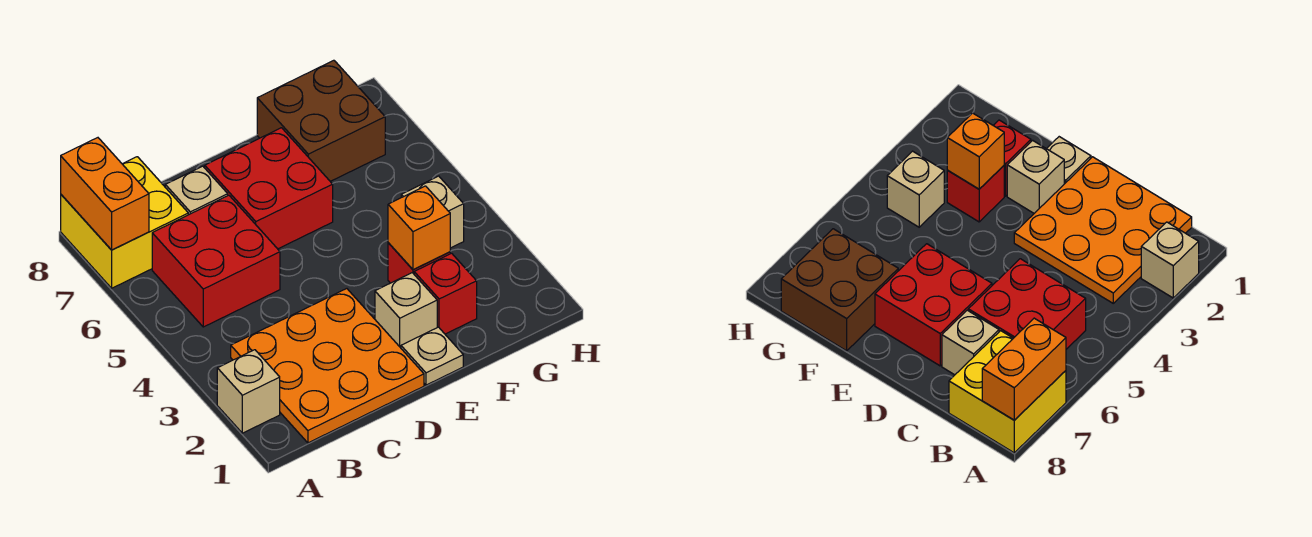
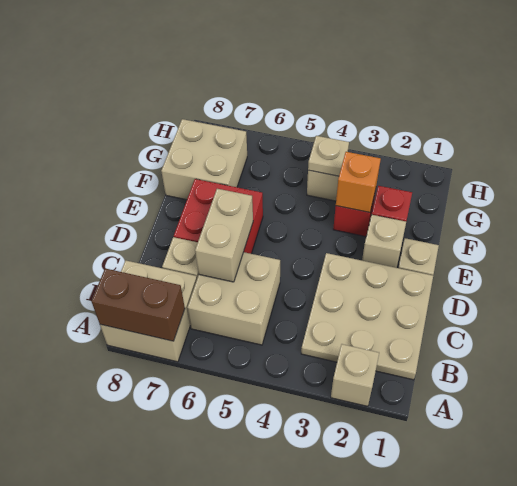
yellow 2x2 brick [61,157,188,288] -> tan 2x2 brick [100,261,197,362]
orange 1x2 brick [61,138,149,250] -> brown 1x2 brick [92,269,185,341]
orange 3x3 plate [231,289,424,443] -> tan 3x3 plate [301,253,433,380]
red 2x2 brick [152,195,280,327] -> tan 2x2 brick [187,252,280,345]
none -> tan 1x2 brick [195,189,253,282]
brown 2x2 brick [257,60,385,181] -> tan 2x2 brick [161,119,247,200]
none -> tan 1x1 plate [308,136,349,176]

